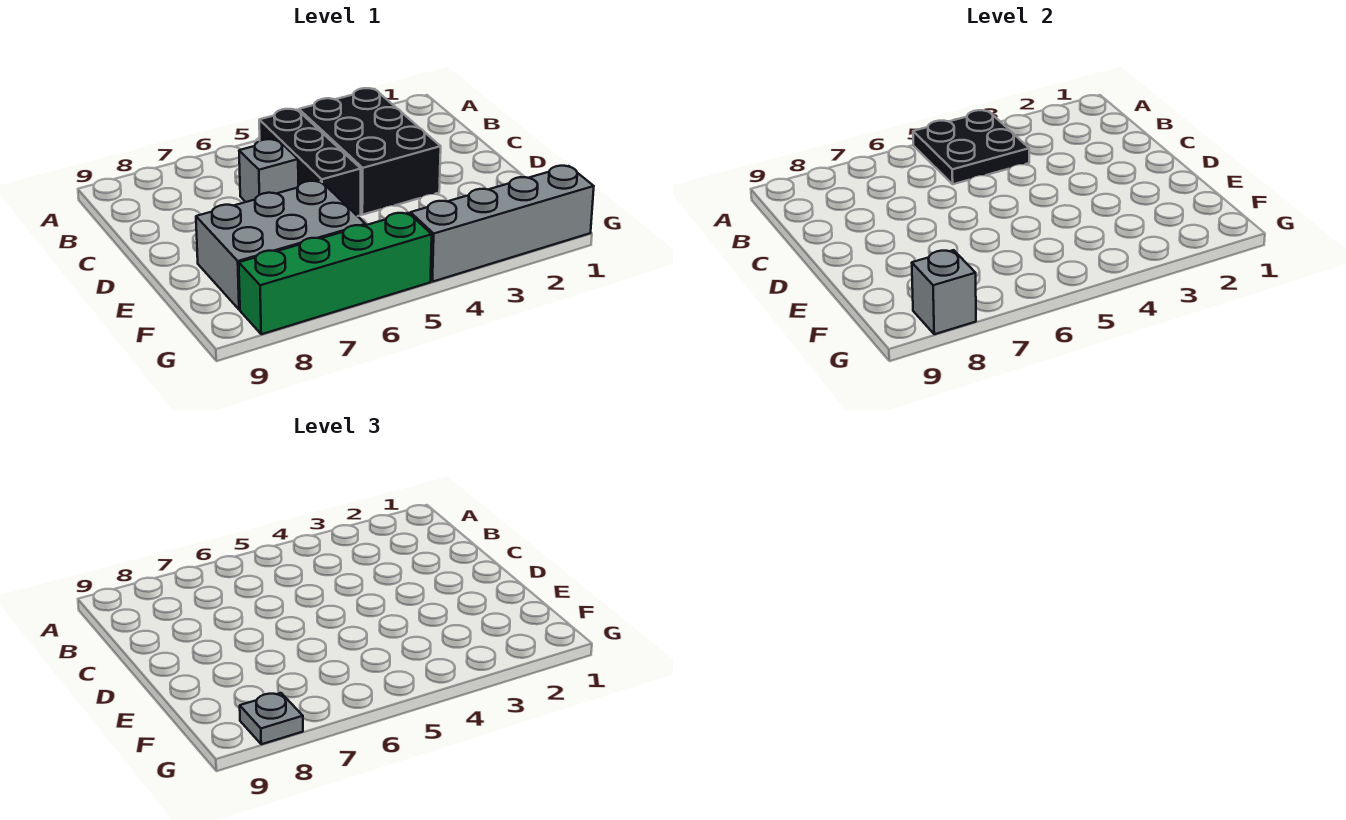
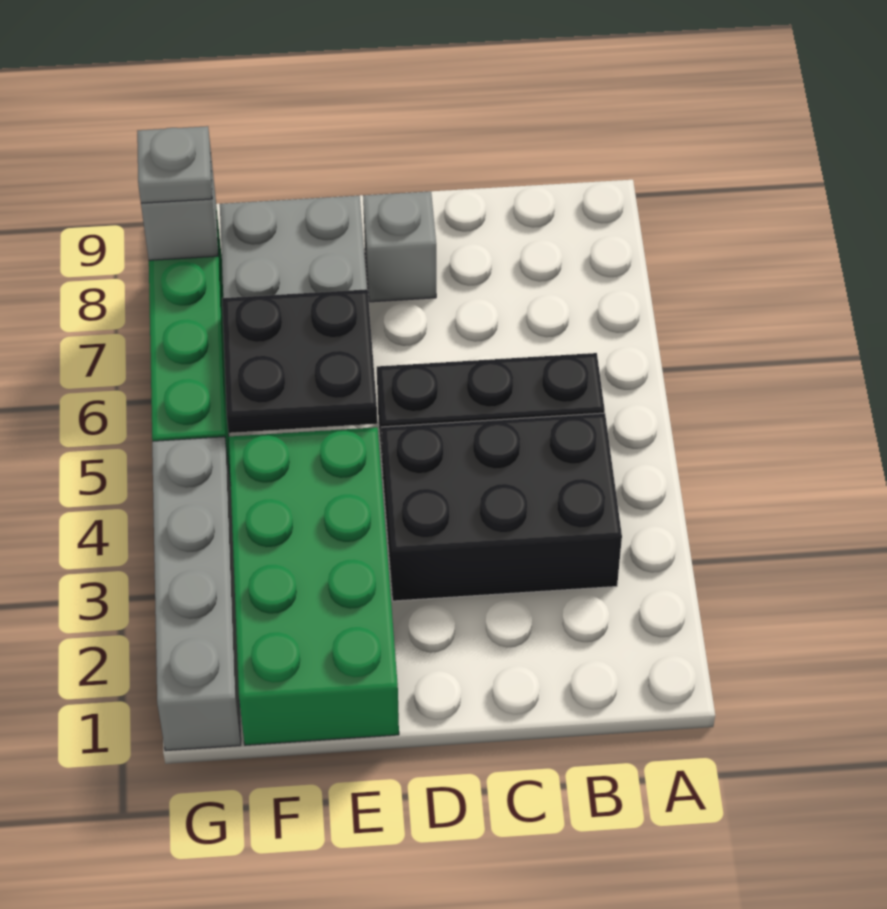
black 2x2 plate [913,110,1029,184] -> black 2x2 plate moved to [222,289,377,433]
grey 1x1 brick [239,139,298,202] -> grey 1x1 brick moved to [363,191,436,302]
none -> green 2x4 brick [229,427,399,745]

